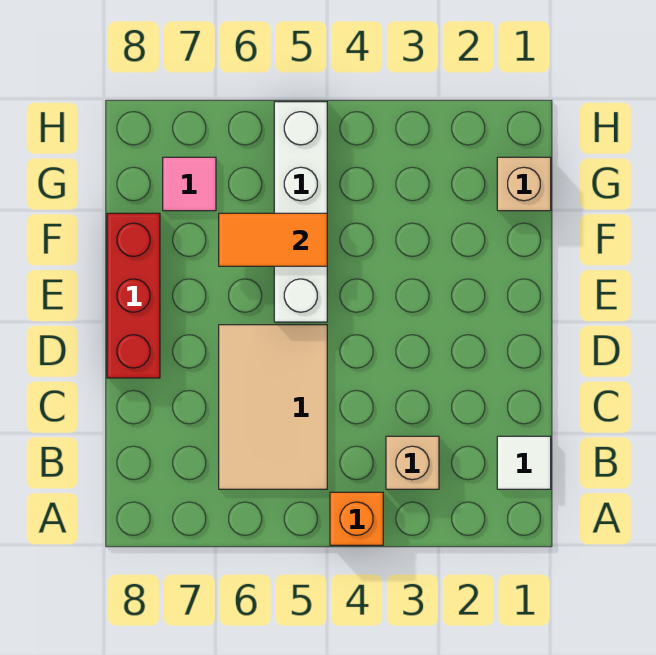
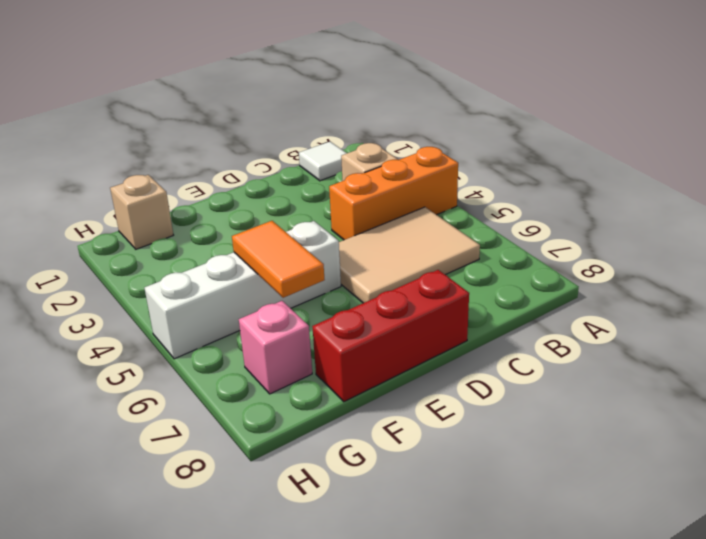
orange 1x1 brick [330,492,383,545] -> orange 1x3 brick [329,147,458,240]
pink 1x1 tile [163,157,216,211] -> pink 1x1 brick [239,301,312,394]

